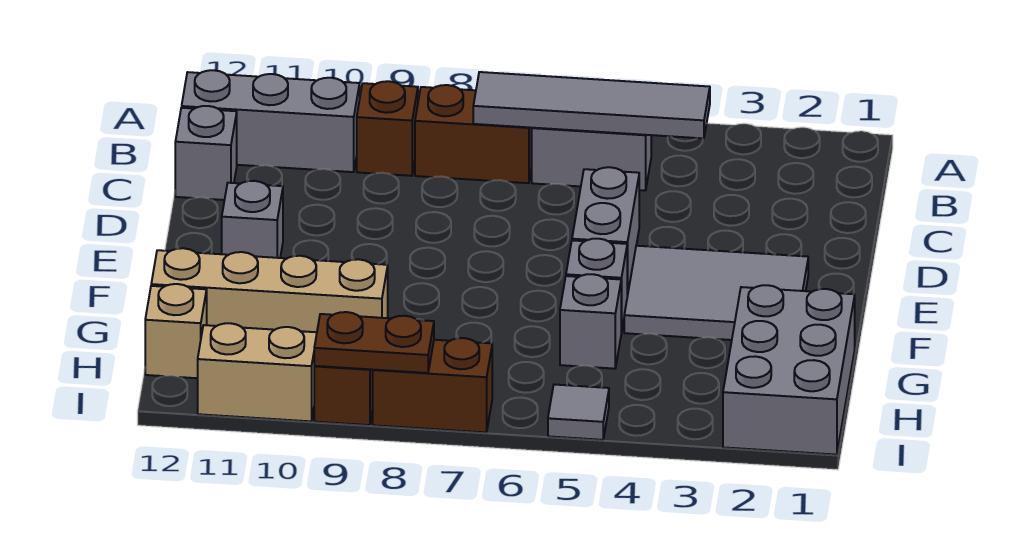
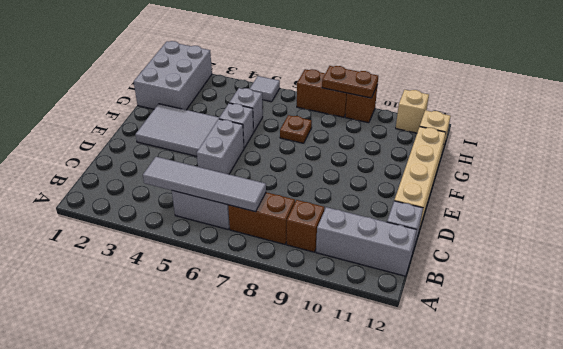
grey 1x1 brick [222,181,283,258] -> none
none -> brown 1x1 plate [280,115,312,143]
tan 1x4 brick [151,248,388,332] -> tan 1x4 brick turned to [394,127,446,229]
tan 1x2 brick [198,323,317,421] -> tan 1x1 brick [396,90,429,133]

